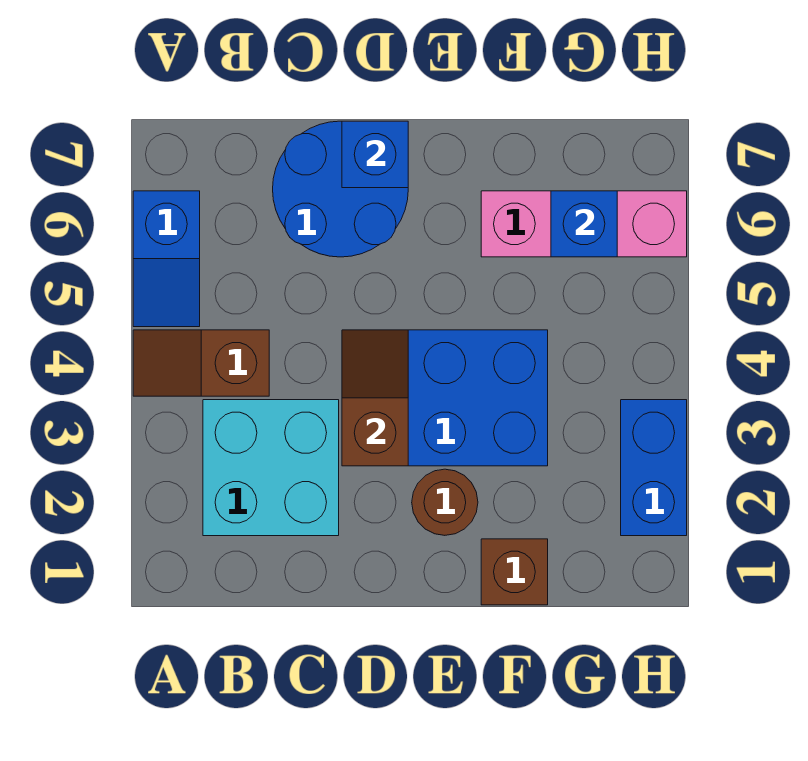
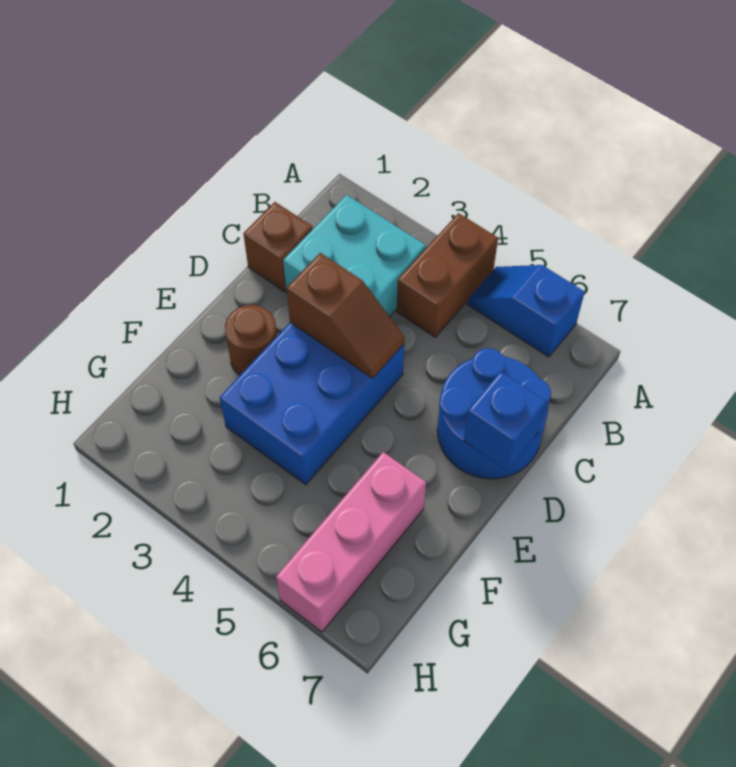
brown 1x2 slope [133,330,269,396] -> brown 1x2 brick [397,213,498,337]
brown 1x1 brick [481,539,548,605] -> brown 1x1 brick moved to [243,202,313,292]
blue 1x1 brick [551,191,617,257] -> none
blue 1x2 brick [621,400,687,536] -> none

